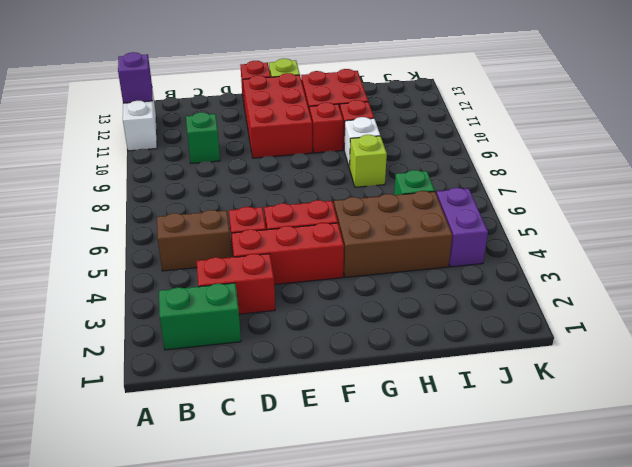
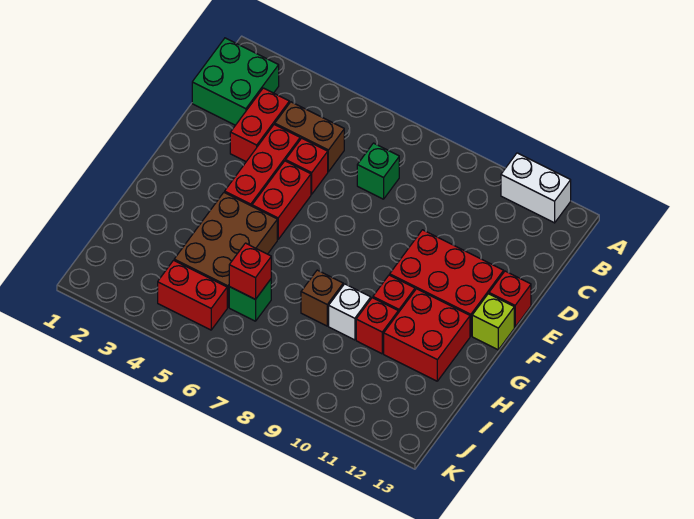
purple 1x1 brick [118,52,152,103] -> none
green 1x2 brick [159,283,241,350] -> green 2x2 brick [192,38,279,125]
brown 1x2 brick [157,210,231,271] -> brown 1x2 brick turned to [275,102,344,172]
green 1x1 brick [186,112,220,163] -> green 1x1 brick moved to [357,143,399,199]
lime 1x1 brick [350,135,387,187] -> brown 1x1 brick [301,270,343,326]
none -> red 1x1 brick [229,243,271,299]
purple 1x2 brick [436,188,488,267] -> red 1x2 brick [158,260,227,330]

